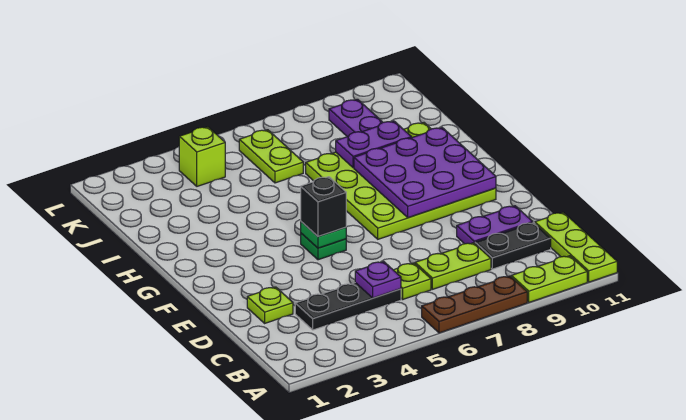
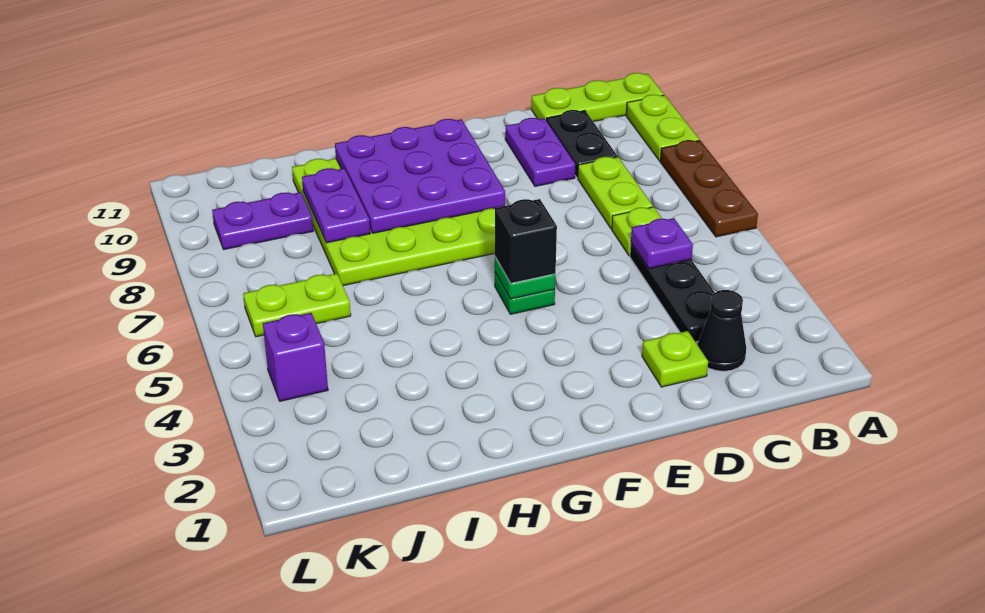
none -> black 1x1 cone [698,290,746,371]
lime 1x1 brick [179,127,225,186] -> purple 1x1 brick [263,313,328,401]

